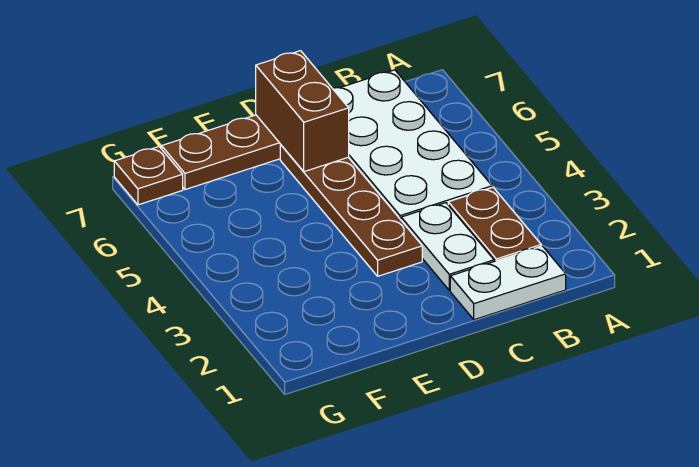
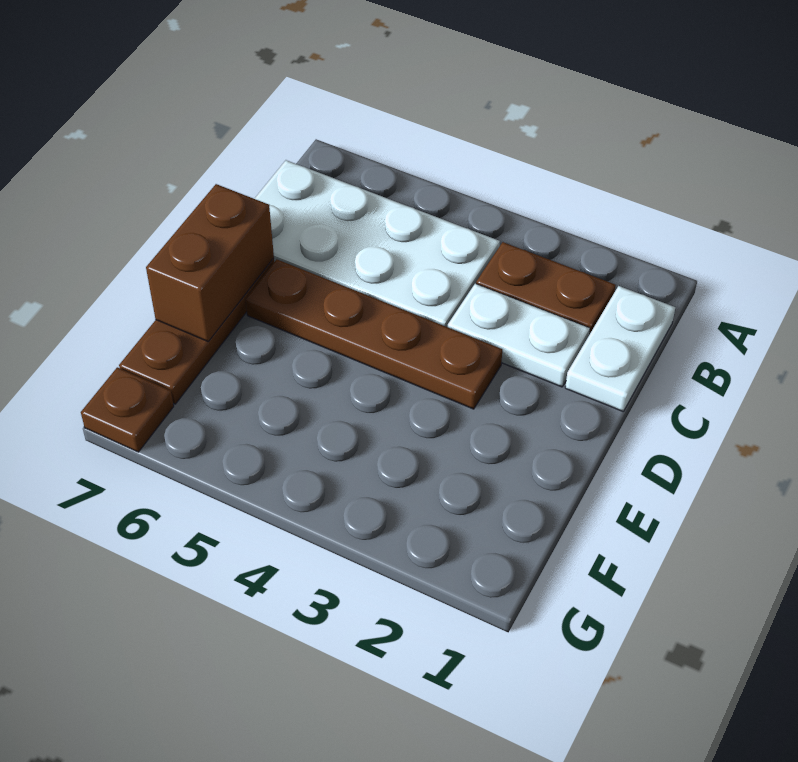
brown 1x2 brick [256,51,349,172] -> brown 1x2 brick turned to [146,184,274,341]

